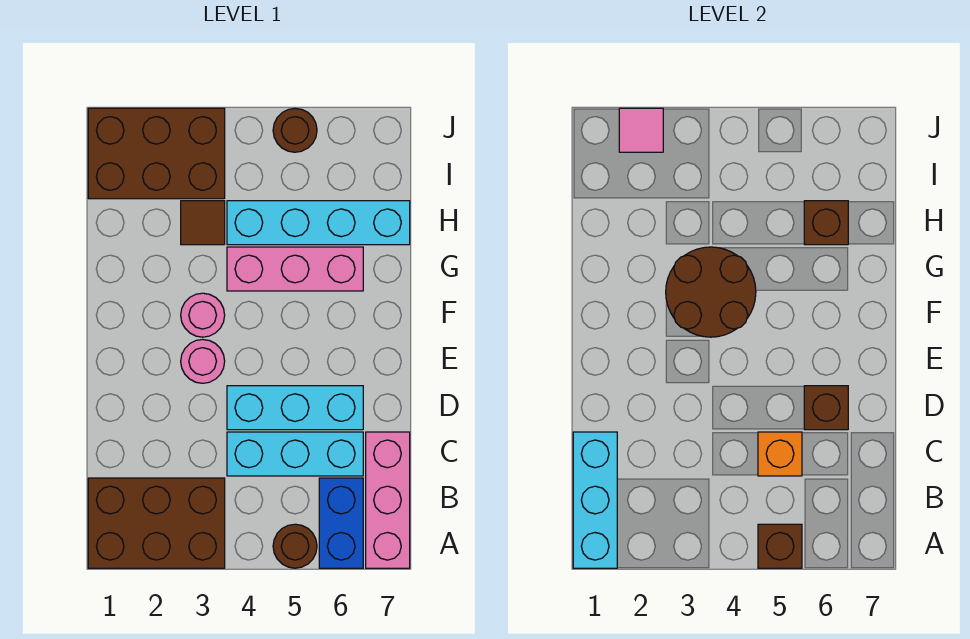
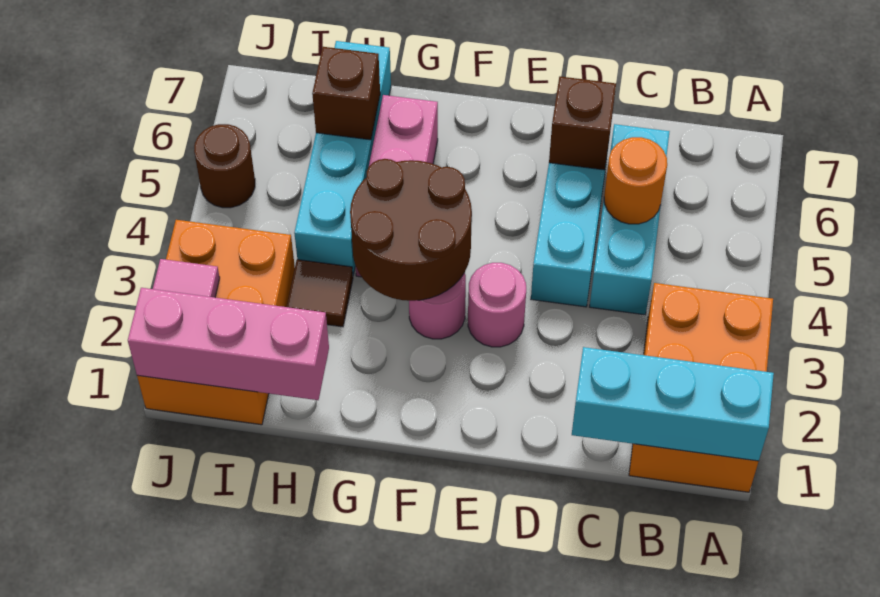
brown 2x3 brick [88,478,225,568] -> orange 2x3 brick [629,283,773,492]
brown 1x1 round brick [273,524,317,568] -> none
brown 1x1 brick [758,524,802,568] -> none
blue 1x2 brick [319,478,363,568] -> none
pink 1x3 brick [366,432,410,568] -> pink 1x3 brick moved to [128,288,329,400]
orange 1x1 brick [758,432,802,476] -> orange 1x1 round brick [604,137,667,224]
brown 2x3 brick [88,108,225,199] -> orange 2x3 brick [137,220,295,425]

